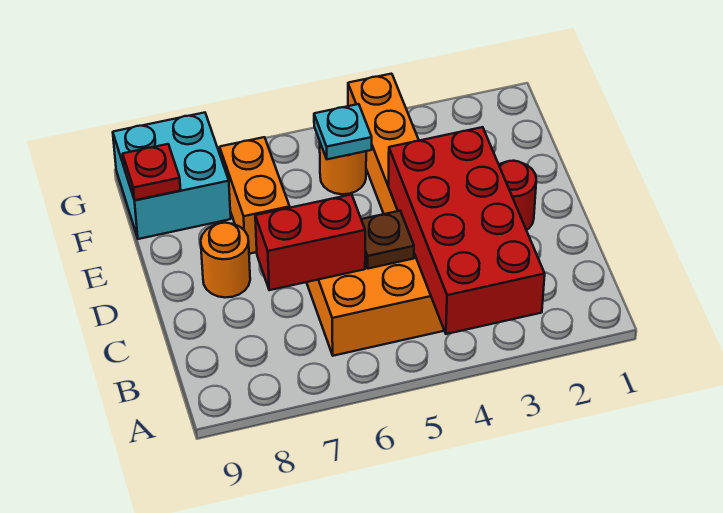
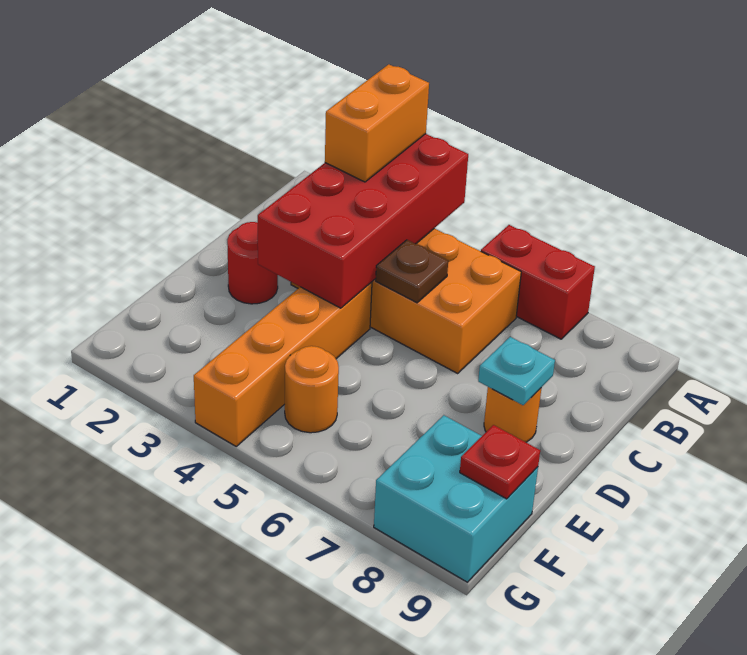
red 1x2 brick [255,195,365,290] -> red 1x2 brick moved to [481,225,595,339]
orange 1x2 brick [220,137,290,254] -> orange 1x2 brick moved to [325,64,429,182]
cyan 1x1 plate [314,104,372,159] -> cyan 1x1 plate moved to [478,337,555,405]

